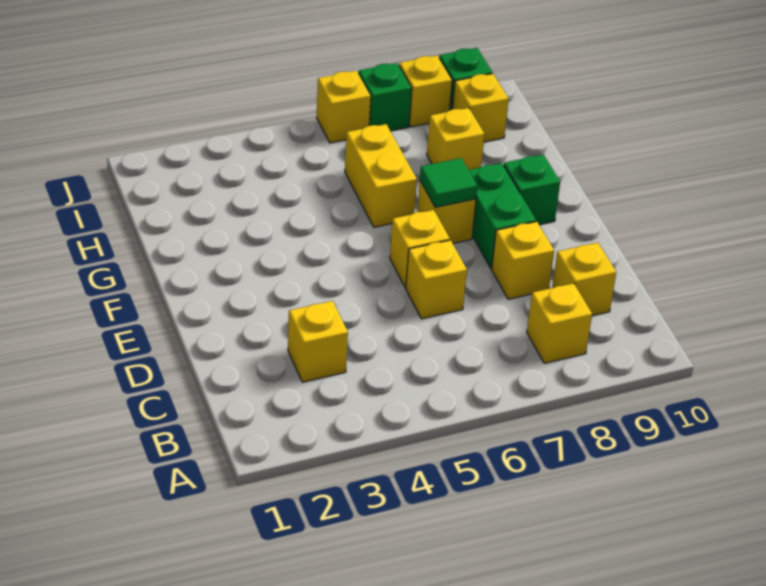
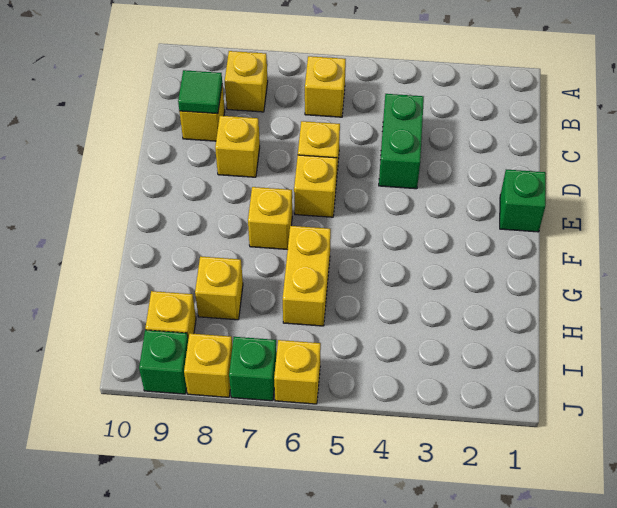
yellow 1x1 brick [288,301,348,382] -> yellow 1x1 brick moved to [305,56,346,117]
green 1x2 brick [469,163,536,269] -> green 1x2 brick moved to [379,94,424,189]
green 1x1 tile [420,158,477,207] -> green 1x1 tile moved to [178,70,222,114]
green 1x1 brick [504,155,560,225] -> green 1x1 brick moved to [500,170,546,232]

